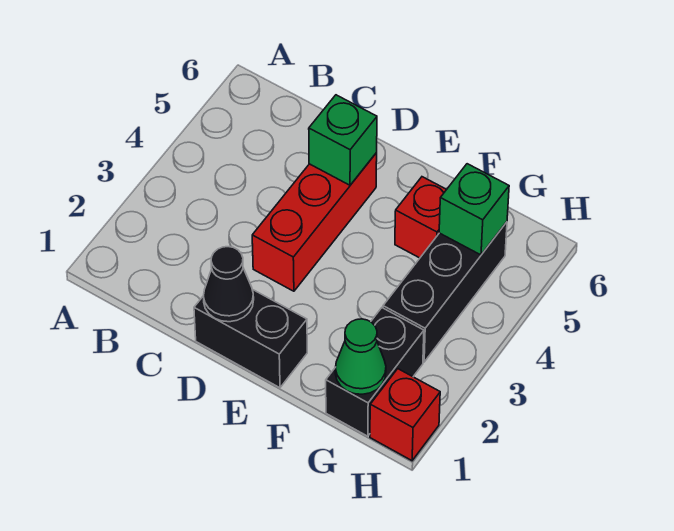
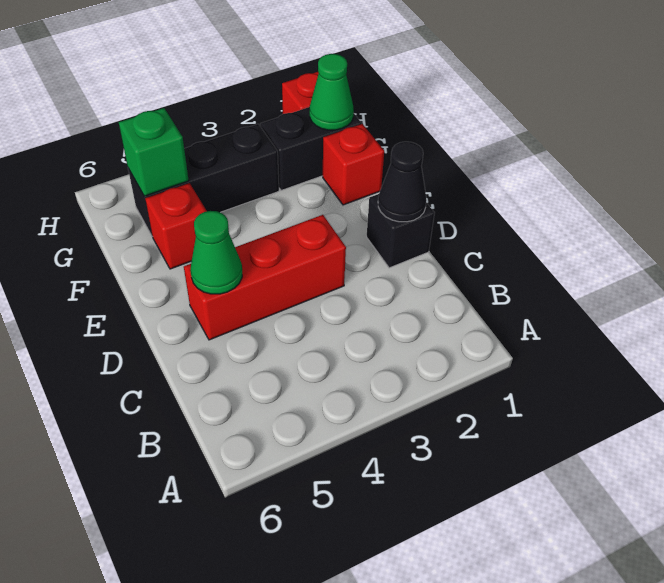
black 1x2 brick [194,289,307,388] -> black 1x1 brick [367,194,434,268]
green 1x1 brick [309,95,377,185] -> green 1x1 cone [190,211,242,294]
none -> red 1x1 brick [323,124,384,205]

